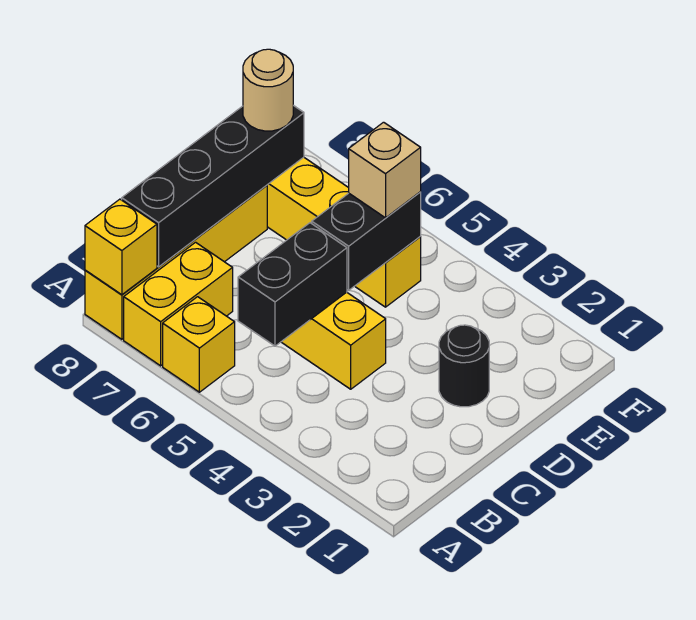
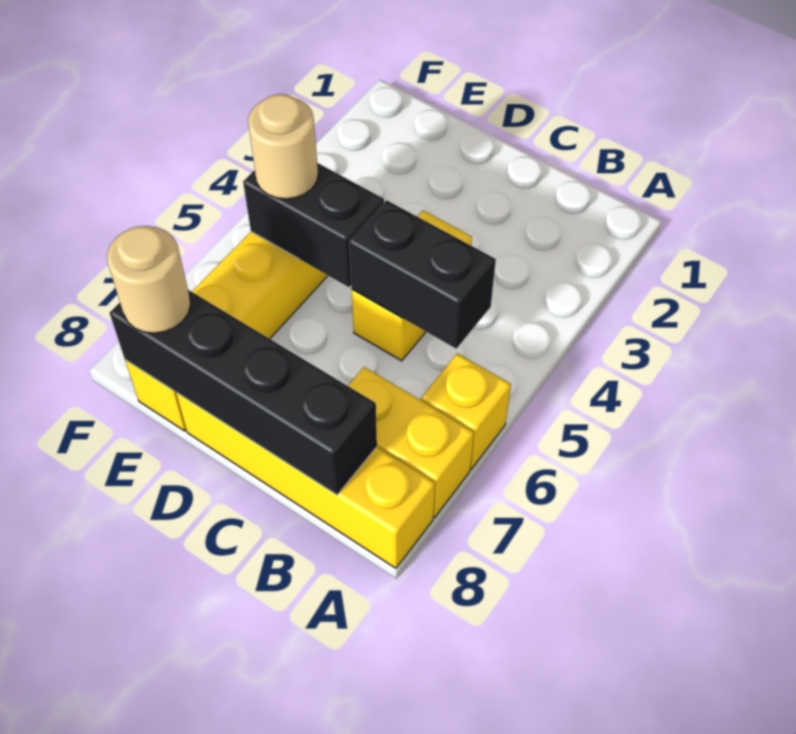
yellow 1x1 brick [85,199,157,295] -> none
black 1x1 round brick [439,325,489,407] -> none
tan 1x1 brick [349,122,421,218] -> tan 1x1 round brick [248,94,318,199]

